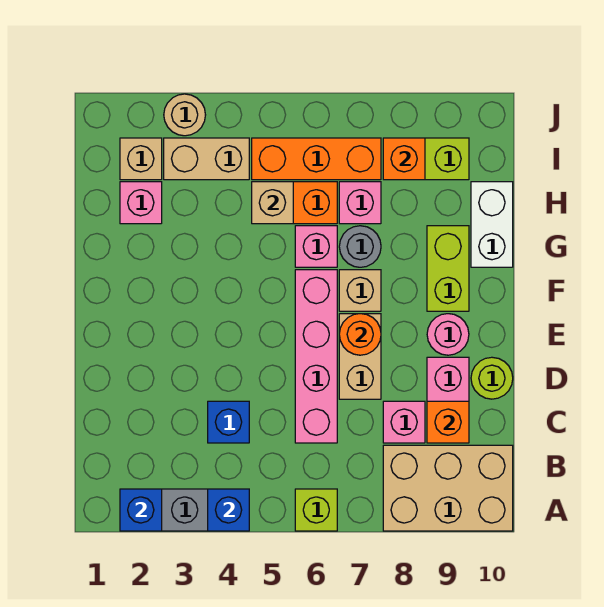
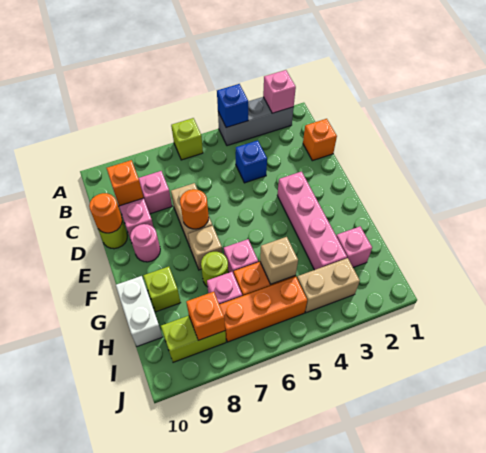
blue 1x1 brick [120,489,162,531] -> pink 1x1 brick [263,70,296,113]
tan 2x3 brick [383,445,513,531] -> none
none -> orange 1x1 brick [303,119,337,161]
pink 1x4 brick [295,270,337,443] -> pink 1x4 brick moved to [277,172,347,270]
none -> orange 1x1 round brick [89,193,122,233]
lime 1x2 brick [427,226,469,311] -> lime 1x1 brick [143,267,181,312]
grey 1x1 round brick [339,226,381,267] -> lime 1x1 round brick [201,252,228,287]
tan 1x1 brick [120,138,162,180] -> none
tan 1x1 round brick [164,94,205,136] -> none

